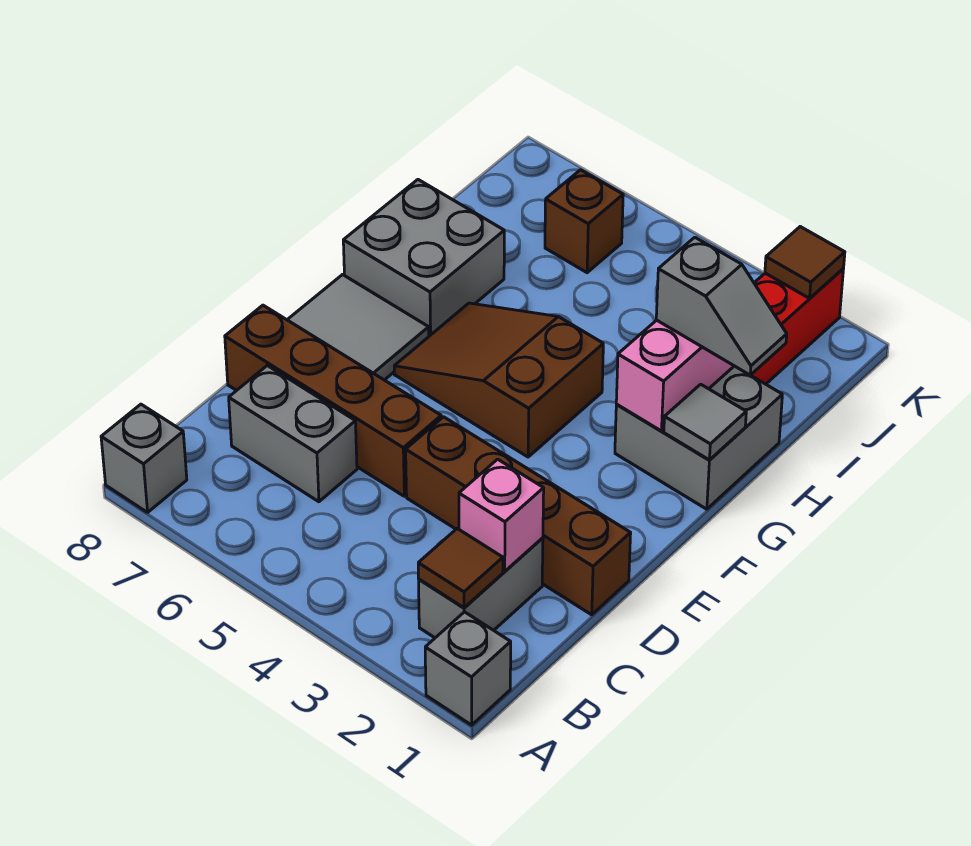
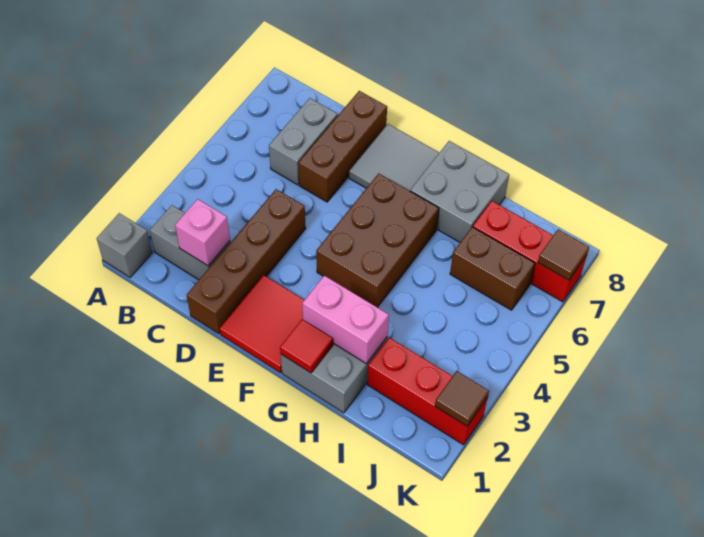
grey 1x1 brick [101,404,187,512] -> none
brown 1x1 tile [418,529,503,608] -> brown 1x1 tile moved to [538,229,589,280]
brown 1x4 brick [225,305,441,496] -> brown 1x3 brick [298,91,387,202]
none -> red 2x2 tile [220,275,304,373]
brown 2x3 slope [394,303,603,457] -> brown 2x3 brick [316,173,439,307]
grey 1x1 tile [664,384,746,460] -> red 1x1 tile [280,319,333,373]
grey 1x2 slope [656,237,787,375] -> none
none -> red 1x3 brick [473,201,587,302]
brown 1x1 brick [545,170,623,273] -> brown 1x2 brick [450,227,535,310]

